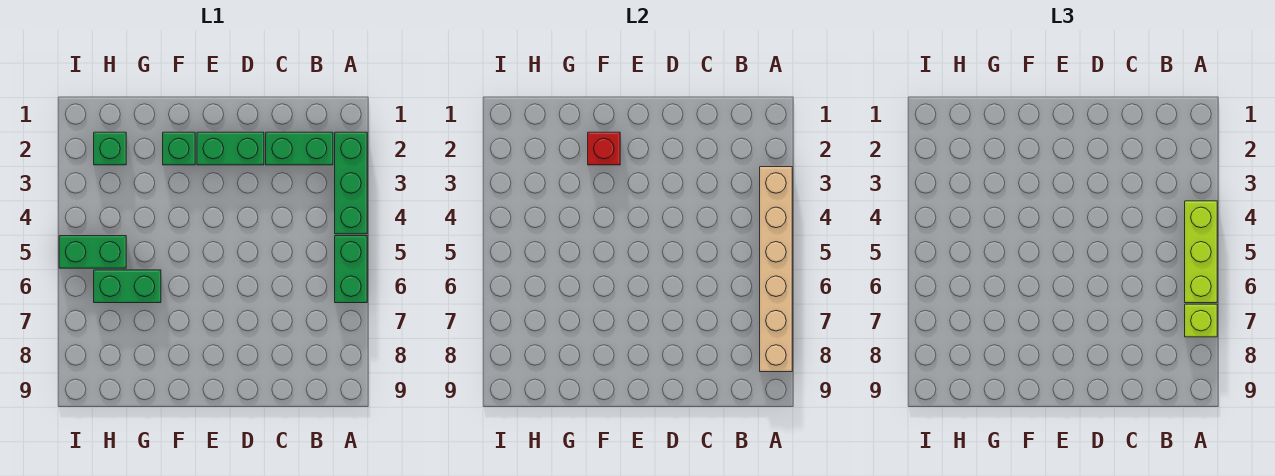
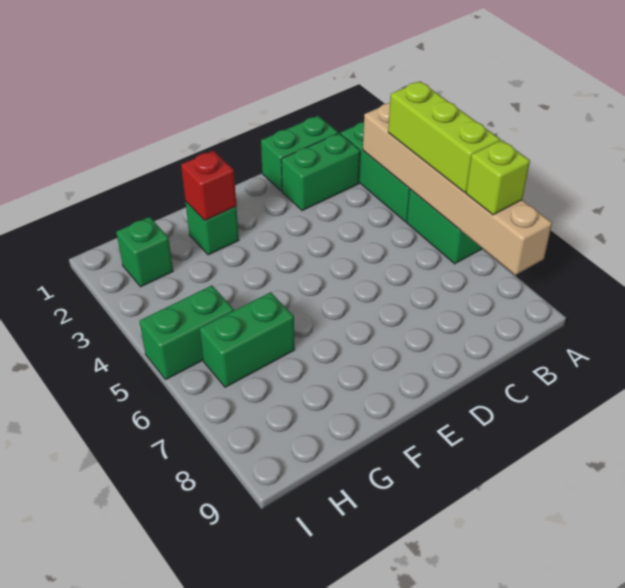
green 1x2 brick [197,132,264,165] -> green 1x2 brick moved to [261,116,338,191]

